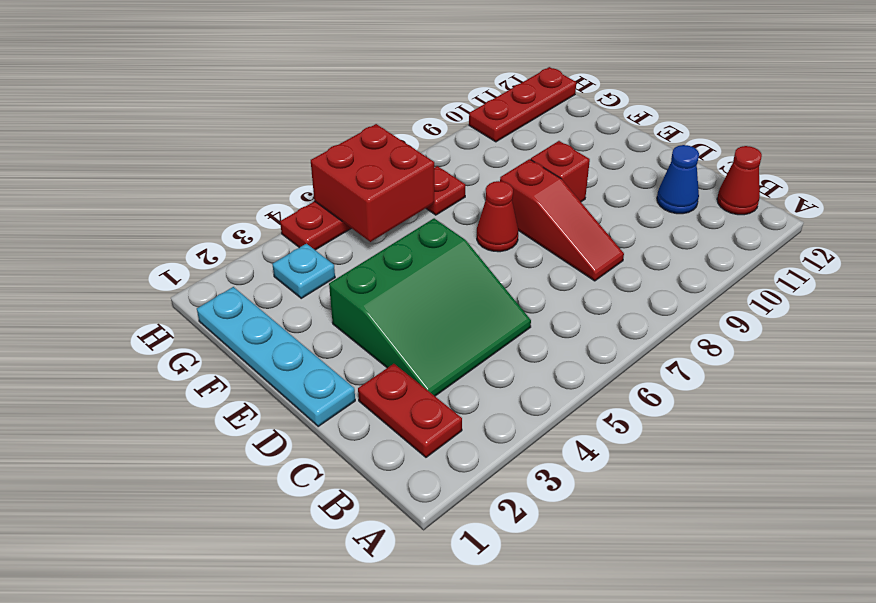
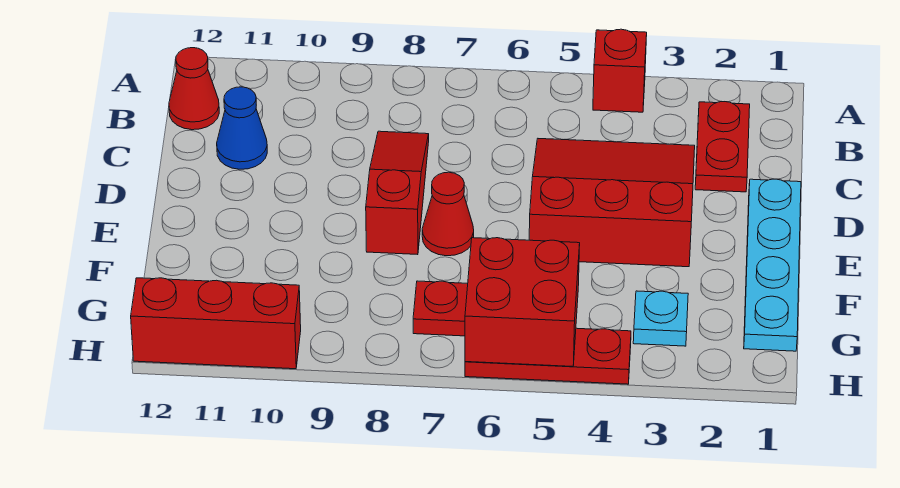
green 3x3 slope [329,218,531,396] -> red 3x3 slope [529,139,695,267]
red 1x1 brick [531,141,590,202] -> red 1x1 brick moved to [593,29,647,112]
red 1x3 plate [469,67,576,142] -> red 1x3 brick [131,278,301,369]

